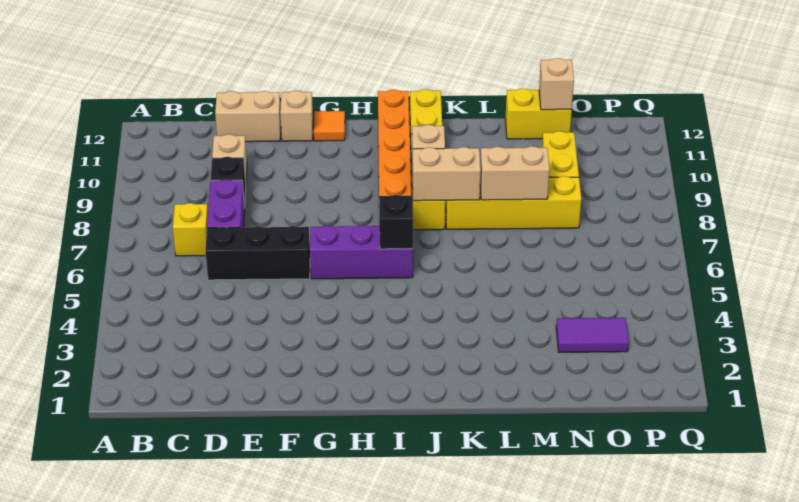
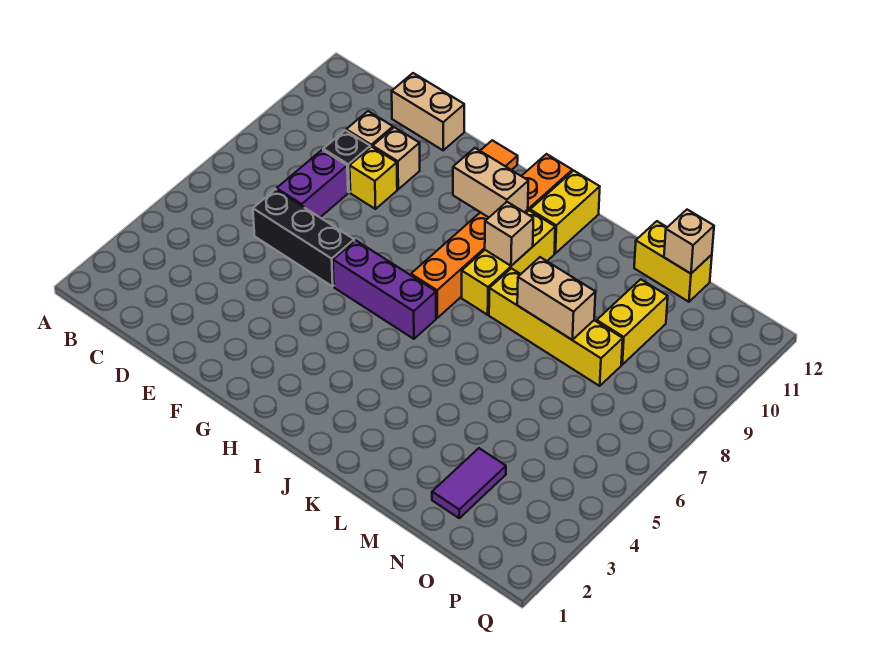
yellow 1x1 brick [173,203,208,256] -> yellow 1x1 brick moved to [350,147,397,209]
tan 1x1 brick [280,91,313,141] -> tan 1x1 brick moved to [373,127,420,189]
black 1x1 brick [379,195,413,249] -> none
tan 1x2 brick [413,147,481,201] -> tan 1x2 brick moved to [453,148,528,217]
purple 1x2 tile [556,318,629,352] -> purple 1x2 tile turned to [432,448,506,518]

